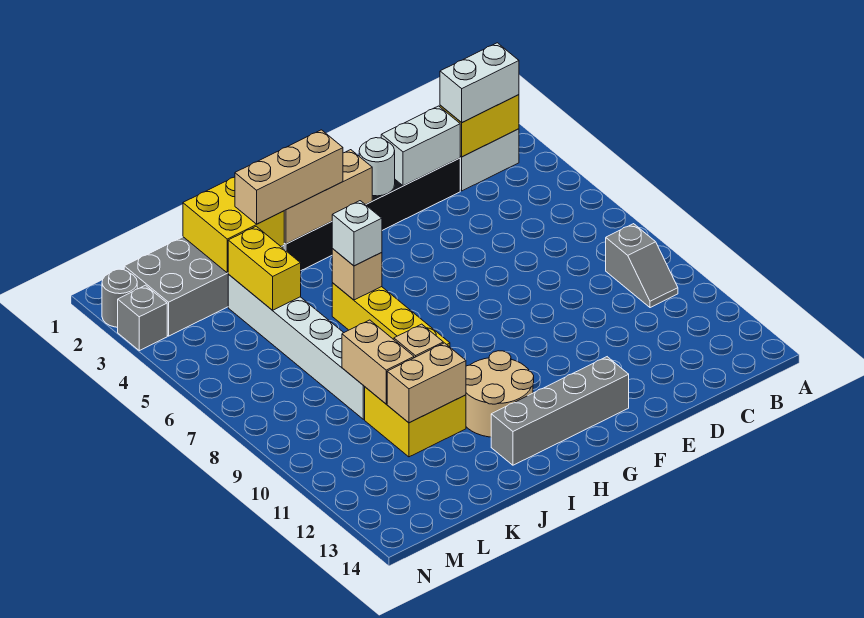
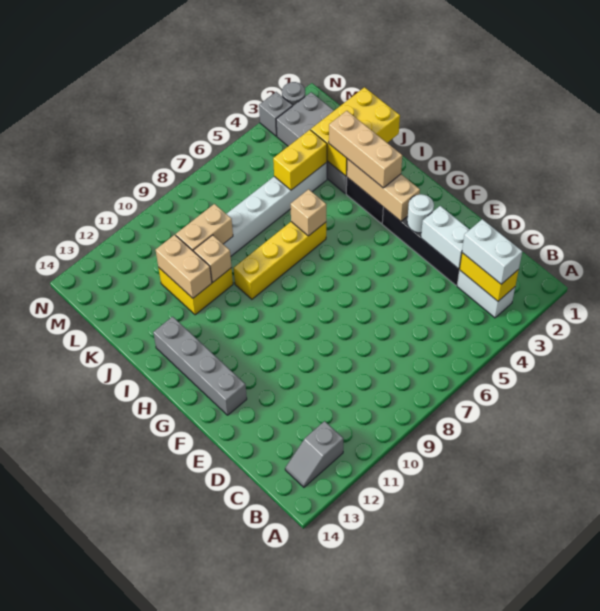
grey 1x2 slope [606,224,678,308] -> grey 1x2 slope moved to [285,421,343,487]
tan 2x2 round brick [466,351,534,437] -> none
white 1x1 brick [332,201,382,266] -> none
yellow 2x2 brick [183,177,284,273] -> yellow 2x3 brick [311,87,400,176]

